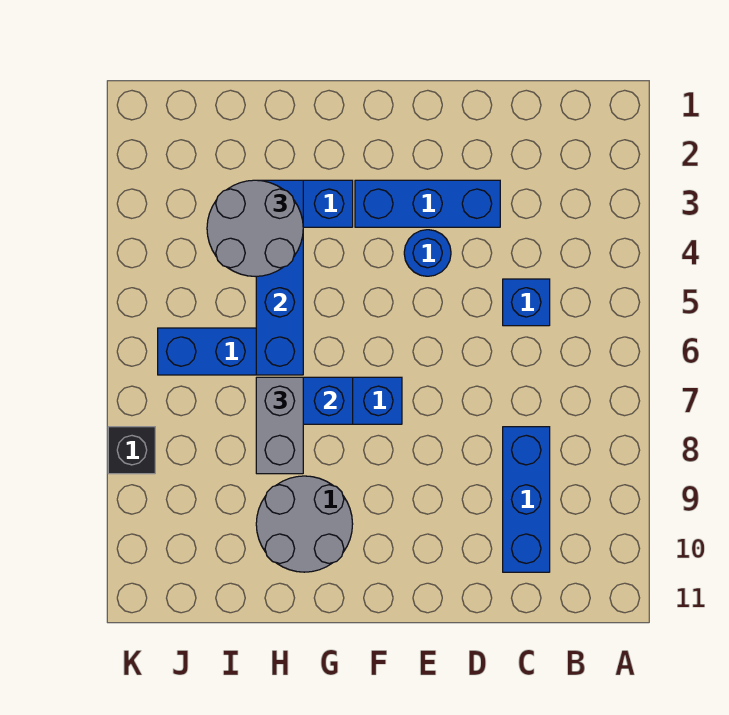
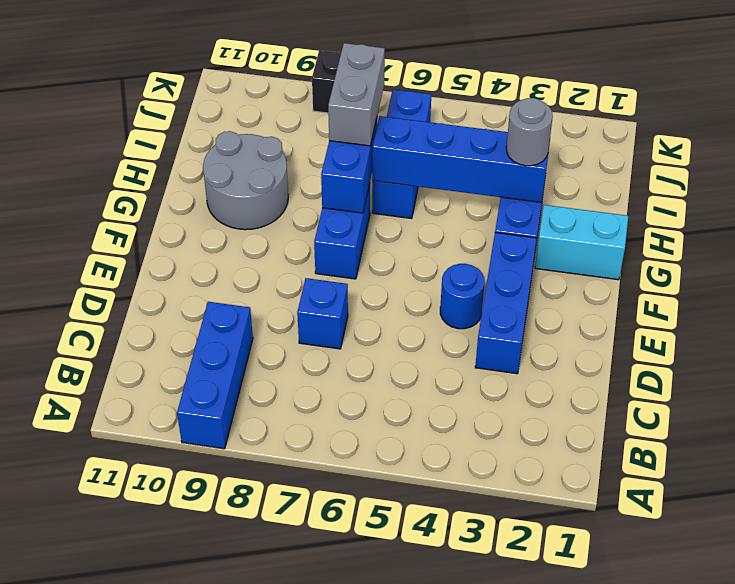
blue 1x1 brick [503,279,550,326] -> blue 1x1 brick moved to [297,278,348,349]
blue 1x3 brick [503,427,550,572] -> blue 1x3 brick turned to [177,302,253,449]
none -> cyan 1x2 brick [535,205,628,280]
grey 2x2 round brick [207,180,303,276] -> grey 1x1 round brick [506,98,553,166]
grey 1x2 brick [256,377,303,474] -> grey 1x2 brick turned to [328,43,385,146]

